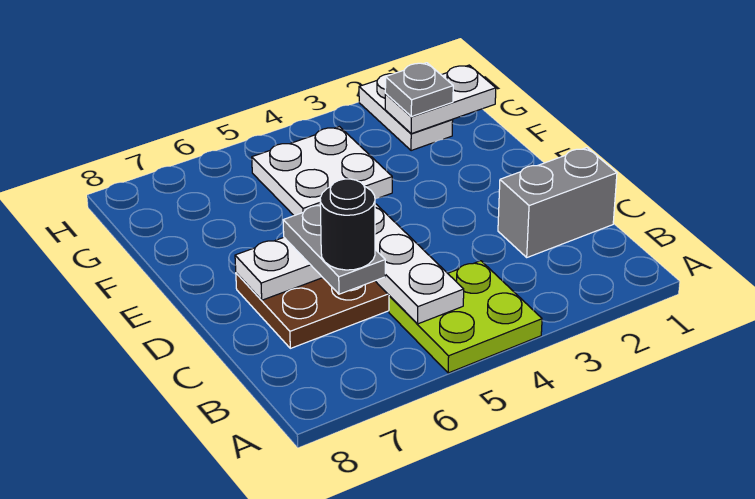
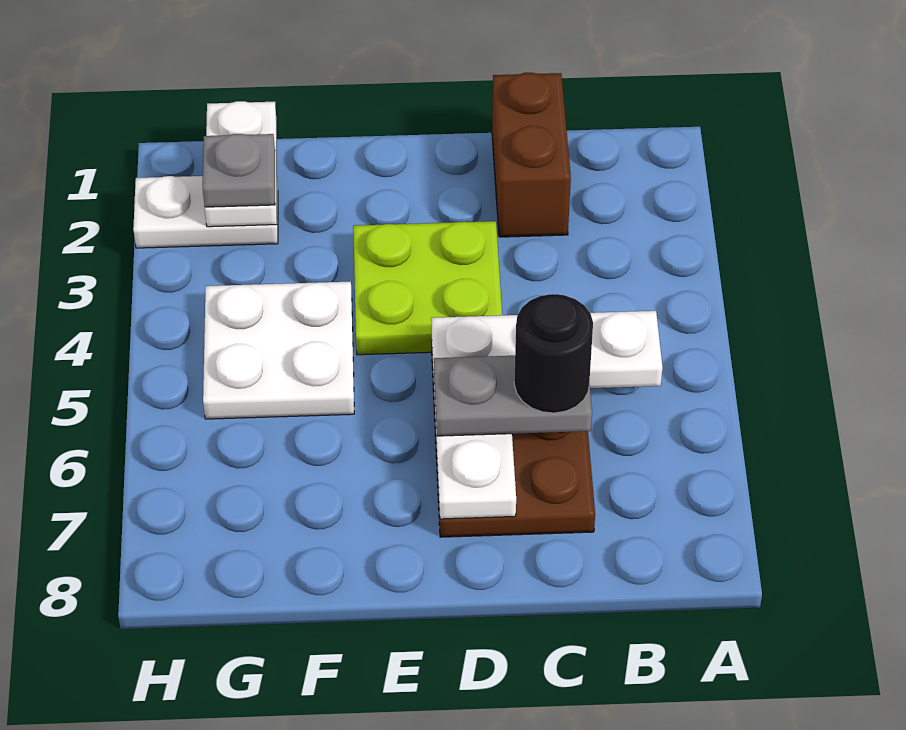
lime 2x2 plate [389,261,542,373] -> lime 2x2 plate moved to [353,221,502,355]
grey 1x2 brick [498,148,617,257] -> brown 1x2 brick [492,73,571,237]

